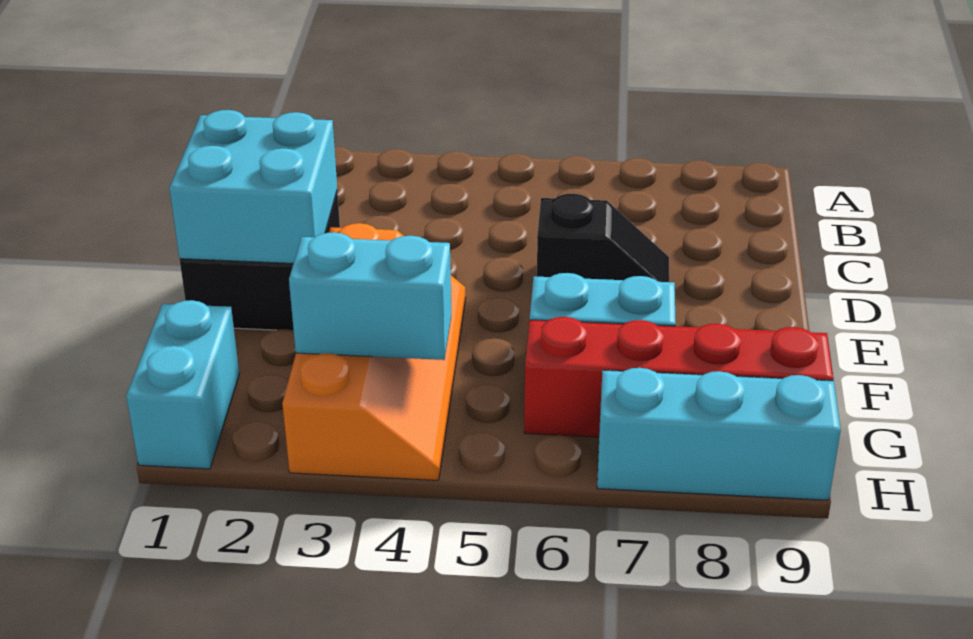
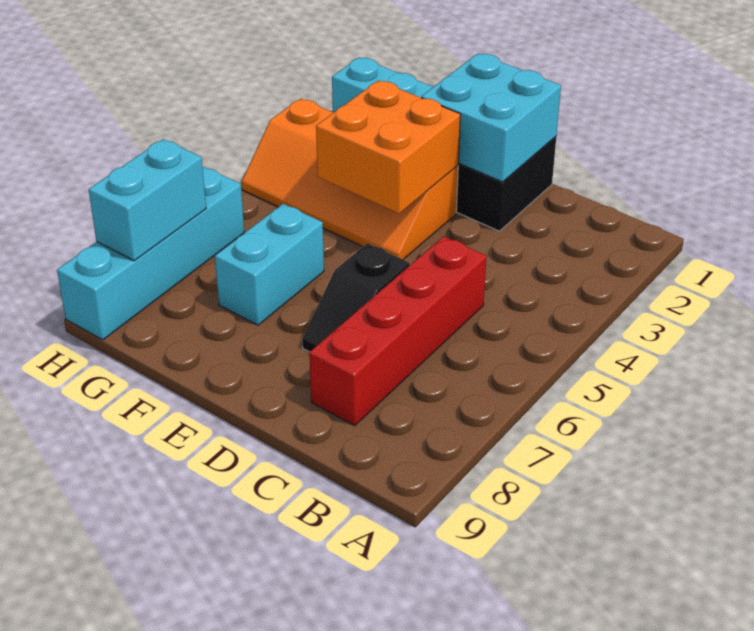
none -> orange 2x2 brick [316,81,460,213]
cyan 1x2 brick [289,232,451,360] -> cyan 1x2 brick moved to [89,139,206,261]
red 1x4 brick [524,317,834,437] -> red 1x4 brick moved to [309,236,487,426]
cyan 1x3 brick [597,368,841,500] -> cyan 1x4 brick [57,167,244,340]

